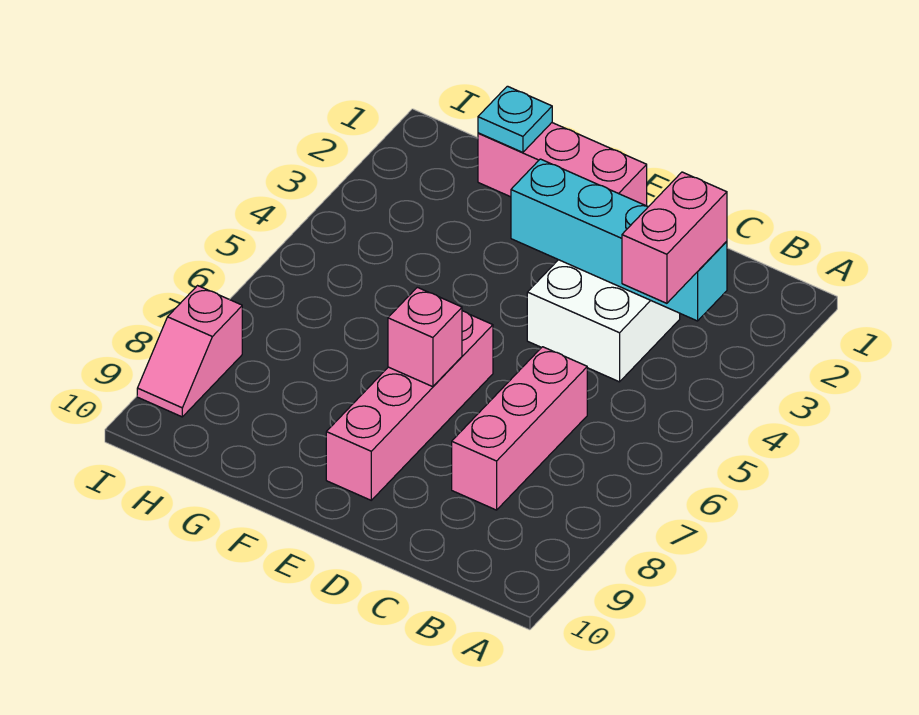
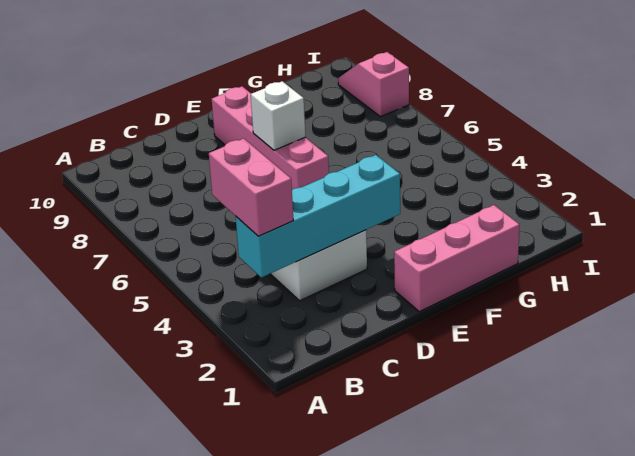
pink 1x3 brick [452,347,587,510] -> none
pink 1x1 brick [388,287,462,387] -> white 1x1 brick [251,81,305,150]
cyan 1x1 plate [478,86,552,152] -> none

